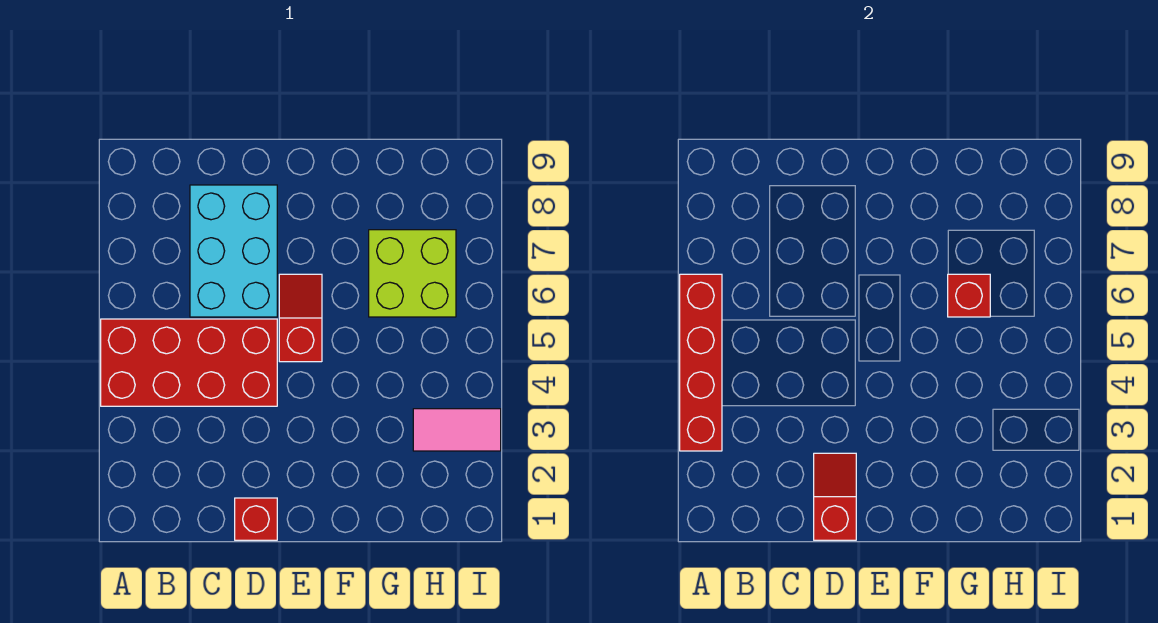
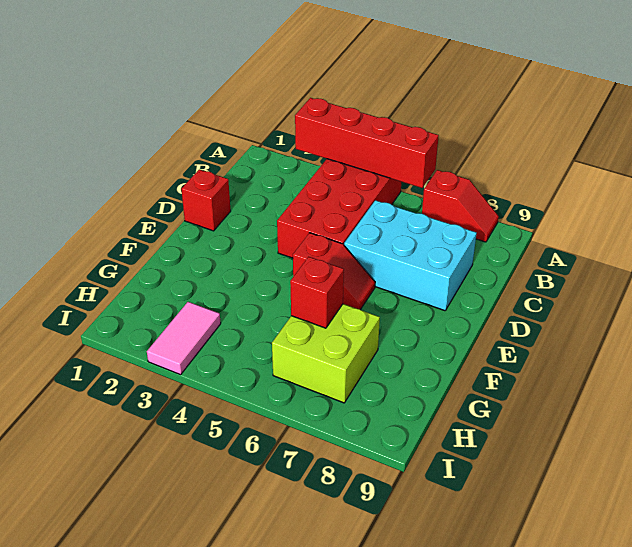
red 1x2 slope [814,453,856,540] -> red 1x2 slope moved to [422,170,499,242]

